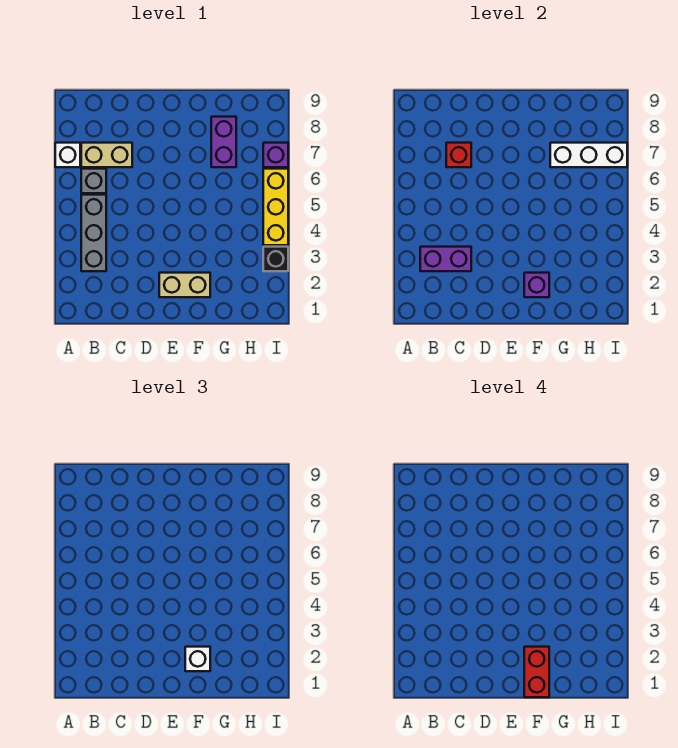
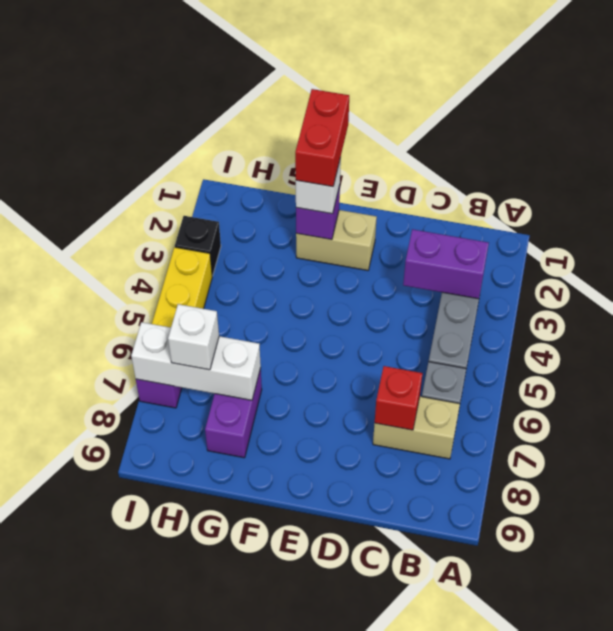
white 1x1 brick [55,143,80,167] -> white 1x1 brick moved to [168,304,219,370]

